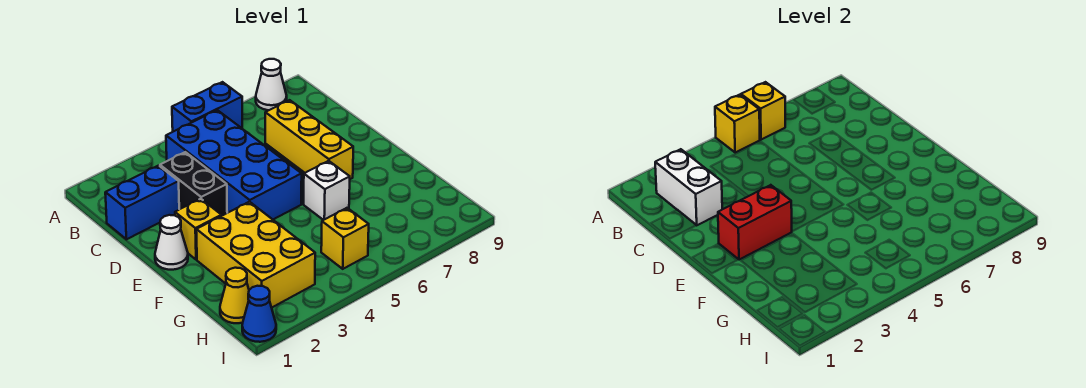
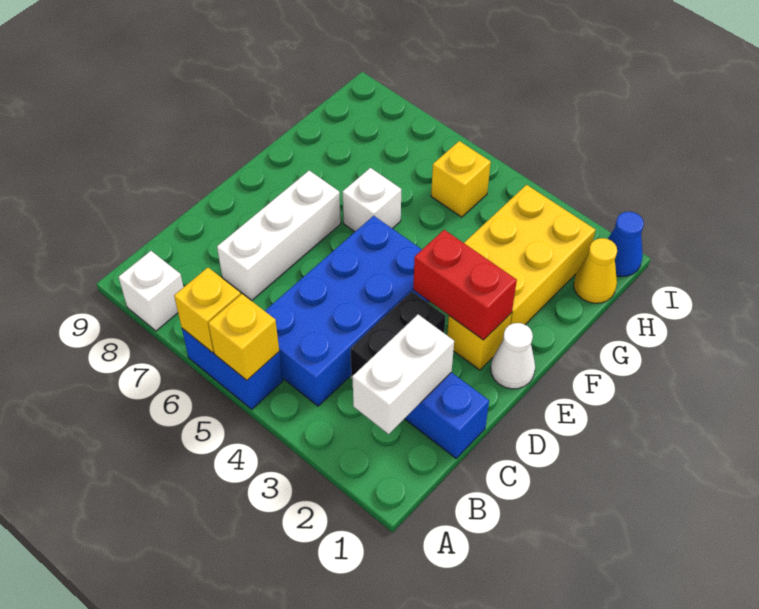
white 1x1 cone [256,59,287,110] -> white 1x1 brick [119,251,183,331]
yellow 1x3 brick [265,100,353,179] -> white 1x3 brick [217,171,341,300]

